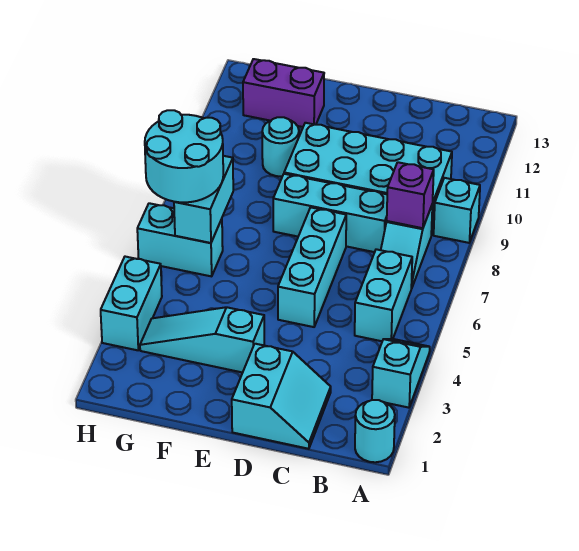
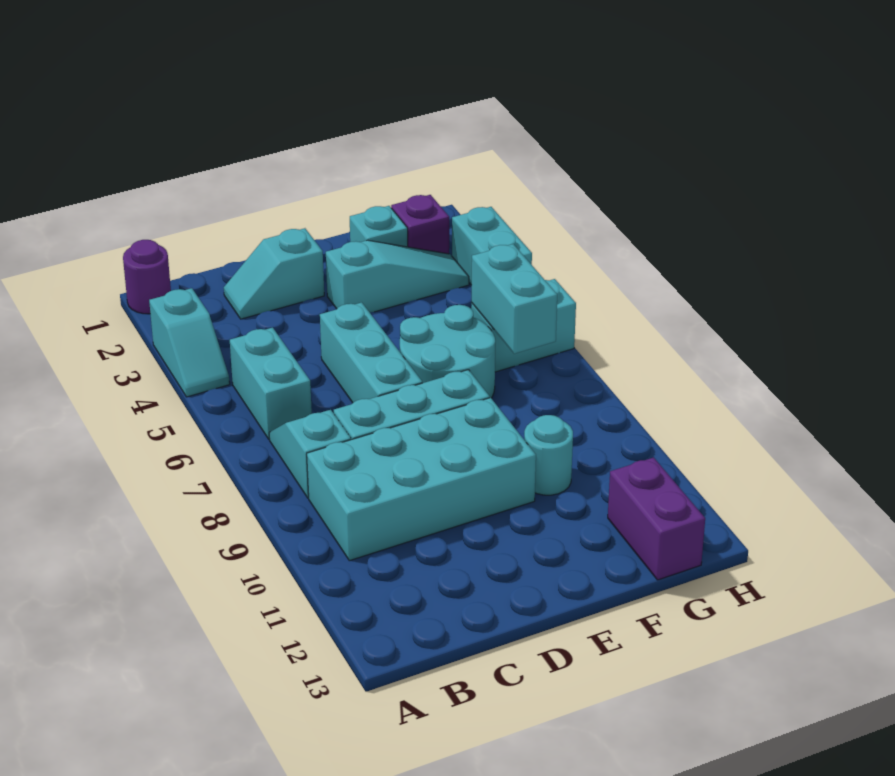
cyan 1x1 round brick [355,400,395,462] -> purple 1x1 round brick [123,240,171,314]
cyan 1x1 brick [434,178,480,243] -> cyan 1x1 brick moved to [350,206,408,247]
purple 1x1 brick [387,162,434,228] -> purple 1x1 brick moved to [391,195,449,254]
cyan 2x2 slope [232,344,331,449] -> cyan 1x2 slope [224,228,324,319]
purple 1x2 brick [243,59,324,127] -> purple 1x2 brick turned to [608,457,705,580]
cyan 2x2 round brick [145,110,223,202] -> cyan 2x2 round brick moved to [400,305,495,398]

